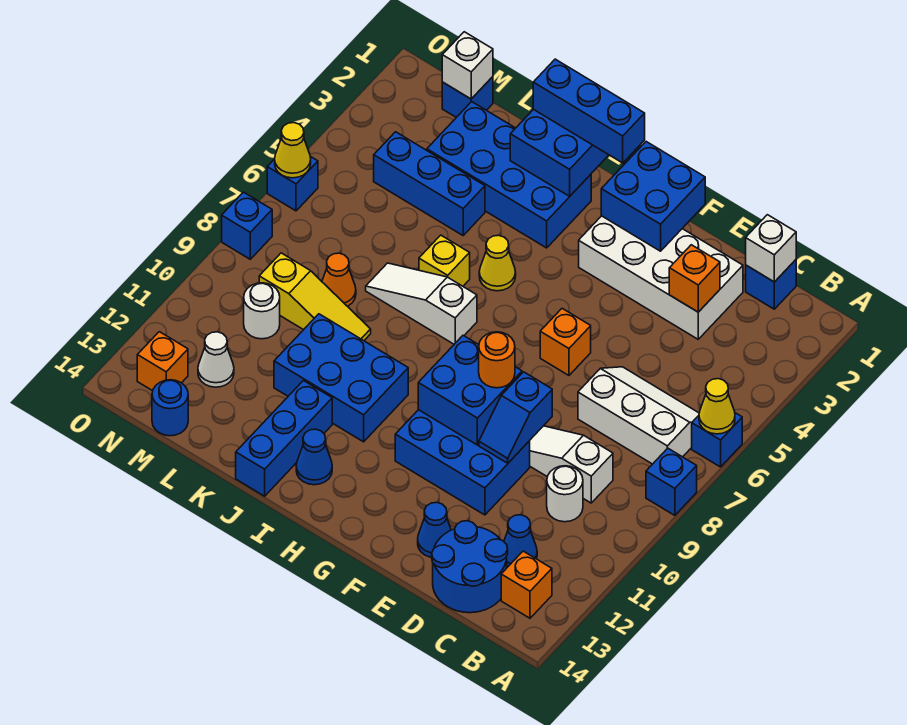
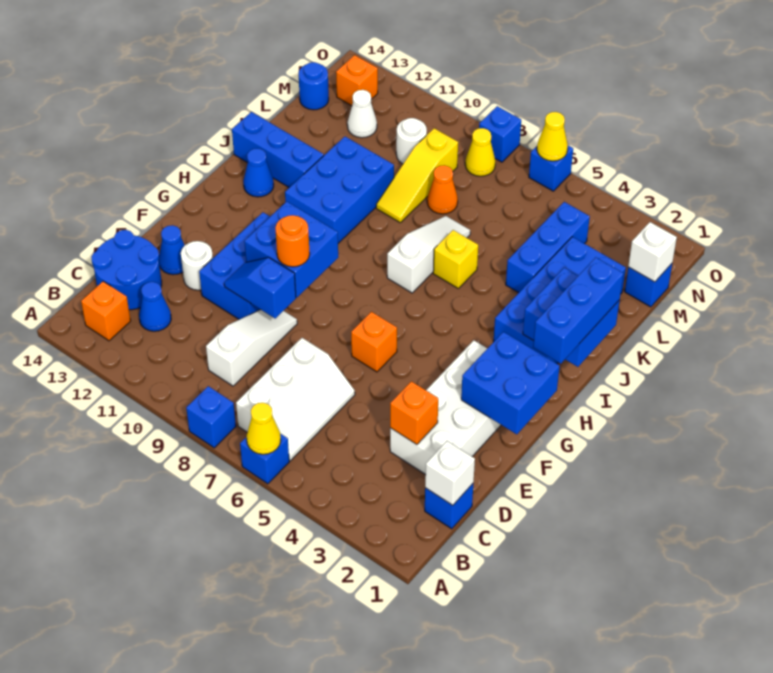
white 1x1 round brick [547,466,583,522] -> white 1x1 round brick moved to [181,241,213,290]
yellow 1x1 cone [479,235,516,291] -> yellow 1x1 cone moved to [465,128,495,176]

